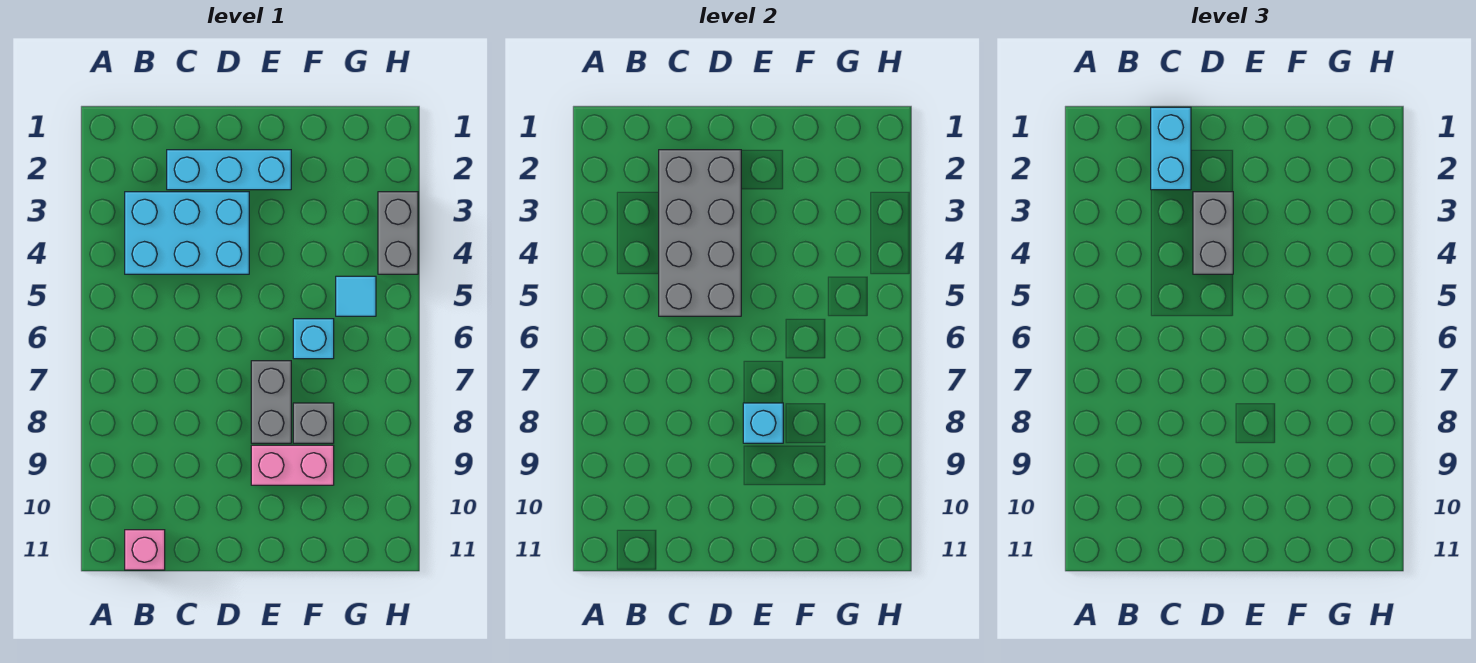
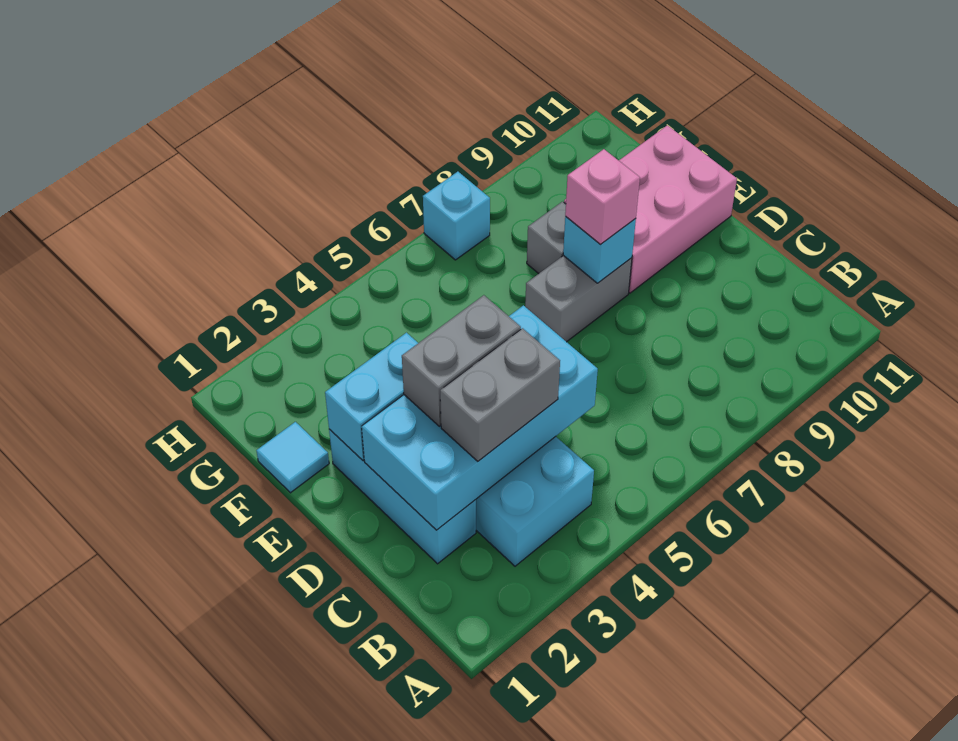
pink 1x1 brick [125,530,165,570] -> pink 1x1 brick moved to [565,149,640,245]
cyan 1x2 brick [1151,107,1191,190] -> cyan 1x2 brick moved to [325,333,418,460]
grey 2x4 brick [659,150,741,316] -> cyan 2x4 brick [362,305,598,530]
pink 1x2 brick [251,445,334,485] -> pink 2x3 brick [564,125,737,293]
cyan 1x1 brick [293,319,334,359] -> cyan 1x1 brick moved to [423,172,490,260]
cyan 1x1 tile [336,276,376,316] -> cyan 1x1 tile moved to [256,422,329,493]
grey 1x2 brick [378,192,418,274] -> grey 1x2 brick moved to [440,328,560,461]

